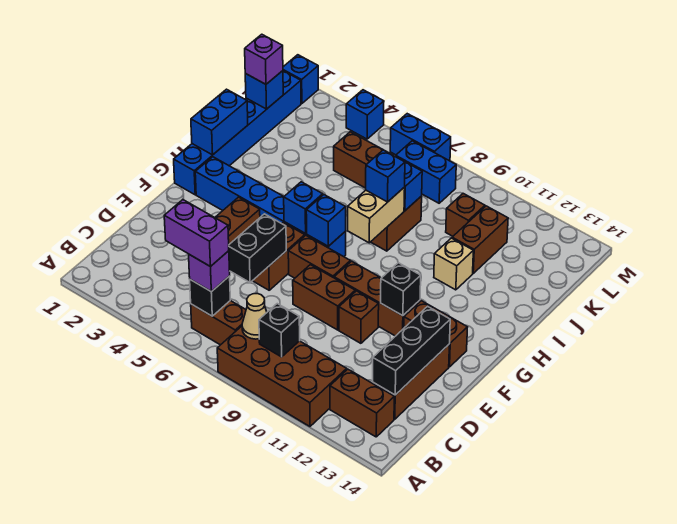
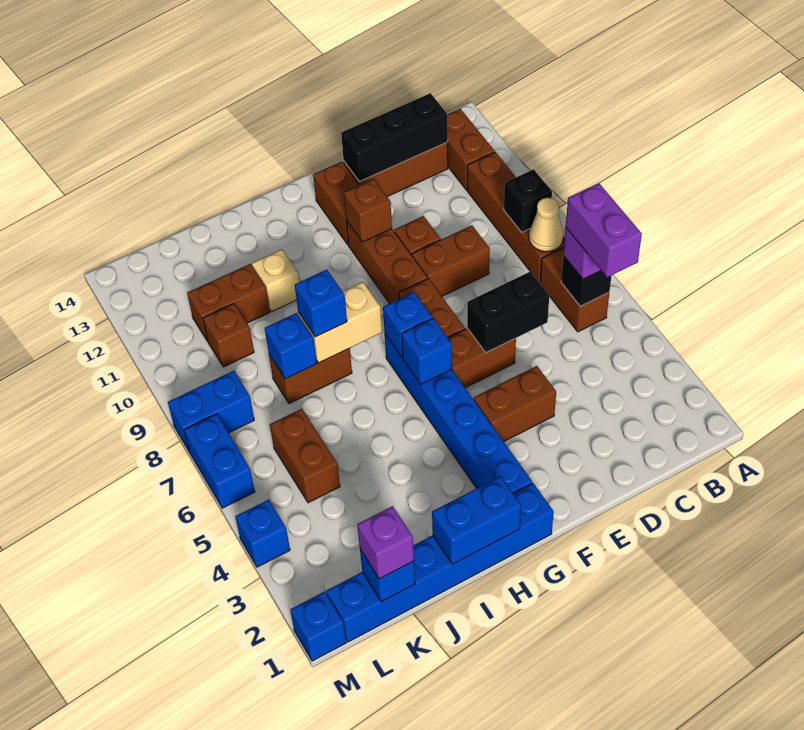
brown 2x4 brick [217,326,347,426] -> brown 1x4 brick [467,152,565,283]
brown 1x2 brick [293,265,355,330] -> brown 1x2 brick turned to [412,225,490,296]
black 1x1 brick [381,263,421,316] -> brown 1x1 brick [344,179,392,242]
blue 1x2 brick [396,141,456,203] -> blue 1x2 brick turned to [168,371,254,452]

